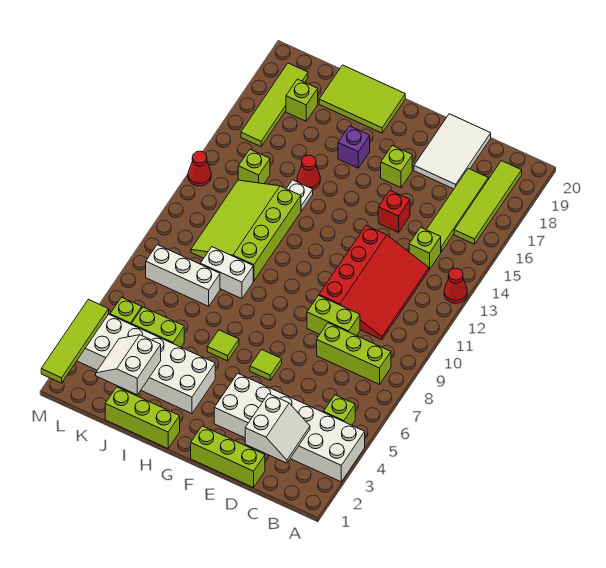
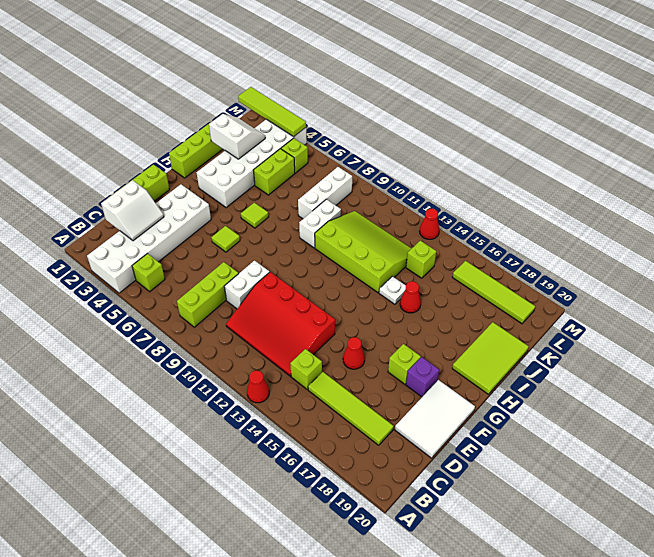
lime 1x4 tile [454,161,522,244] -> none
white 2x2 slope [245,394,310,463] -> white 2x2 slope turned to [101,180,164,241]
lime 1x2 brick [307,296,360,336] -> white 1x2 brick [224,261,269,309]
white 2x3 tile [414,114,491,189] -> white 2x3 tile turned to [395,380,475,458]
red 1x1 brick [378,191,410,232] -> red 1x1 cone [343,337,365,369]
purple 1x1 brick [338,126,370,168] -> purple 1x1 brick moved to [406,357,439,397]
lime 1x1 brick [286,79,318,121] -> none

